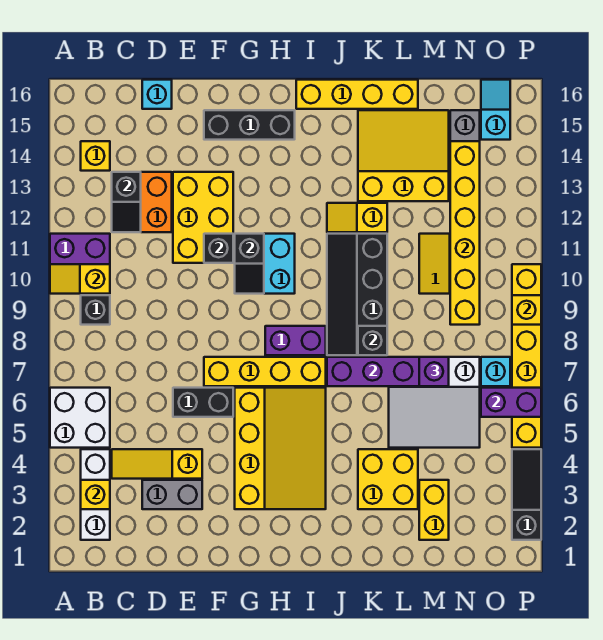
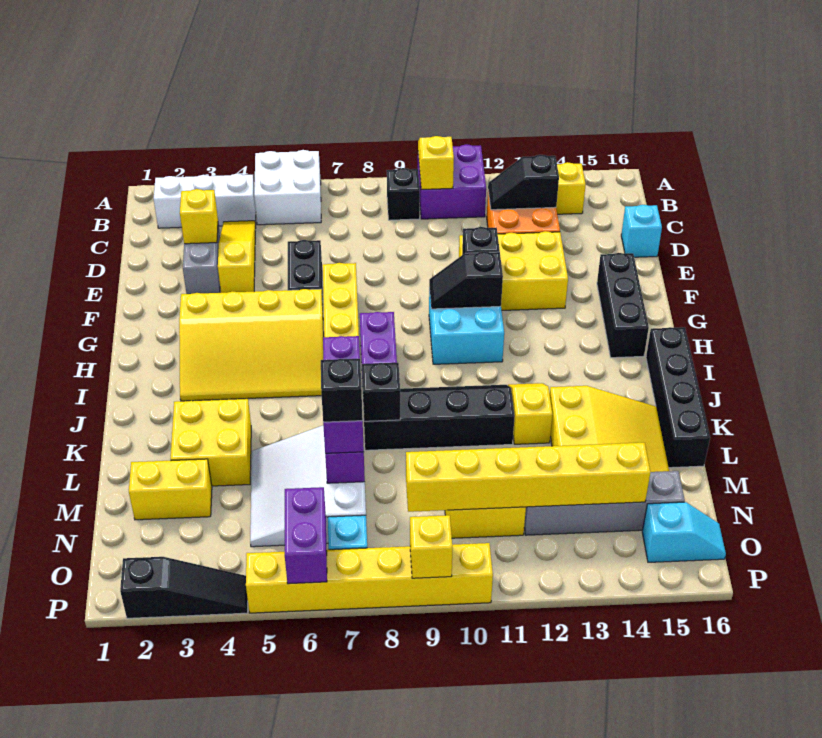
yellow 1x1 brick [81,480,110,509] -> yellow 1x1 brick moved to [180,189,218,244]
yellow 1x4 brick [296,80,418,109] -> black 1x4 brick [646,327,710,468]
none -> black 1x1 brick [321,359,363,422]

